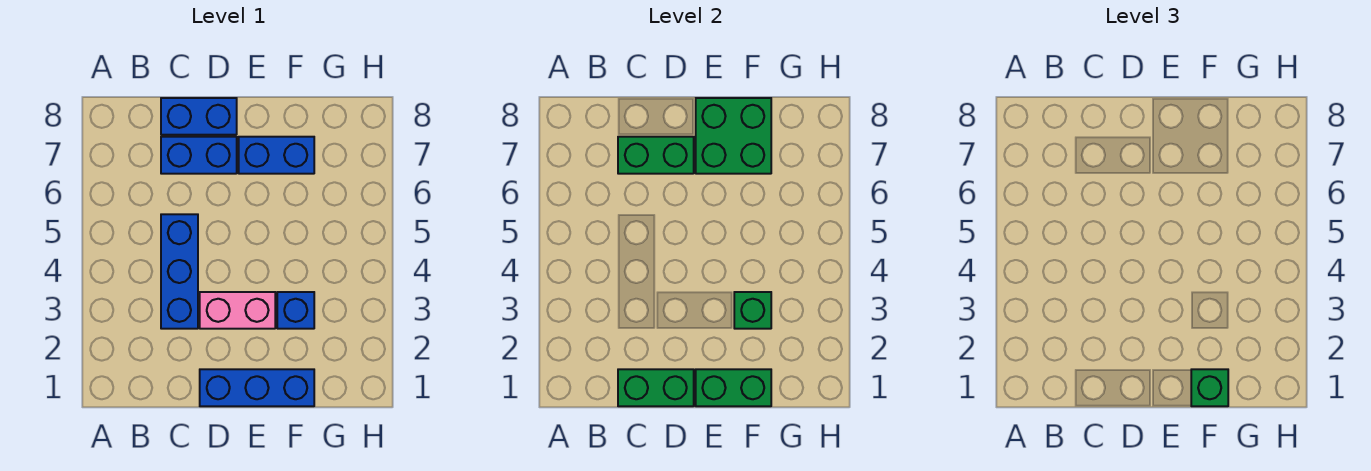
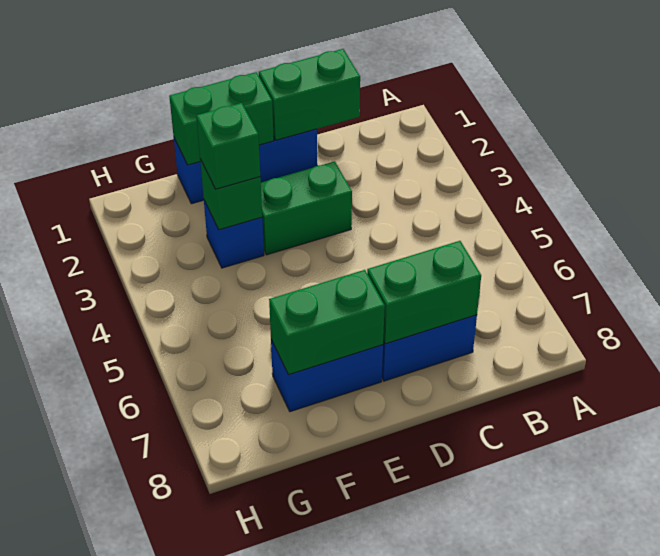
blue 1x3 brick [161,214,198,329] -> none
blue 1x2 brick [161,98,237,135] -> none
pink 1x2 brick [200,292,275,329] -> green 1x2 brick [261,161,352,255]
green 2x2 brick [696,98,771,174] -> green 1x2 brick [269,270,385,375]
green 1x1 brick [1191,369,1228,406] -> green 1x1 brick moved to [196,103,260,189]

